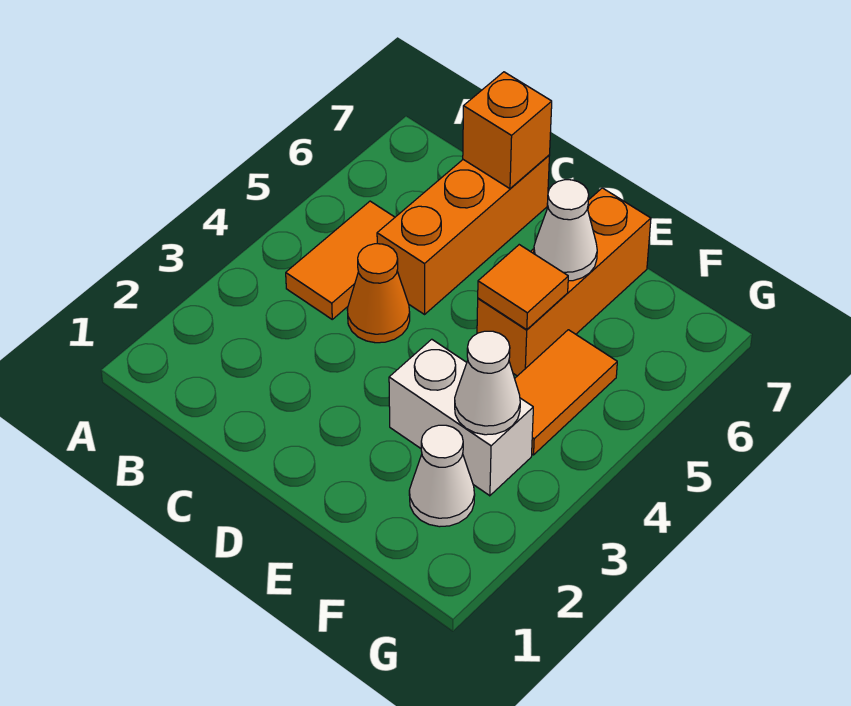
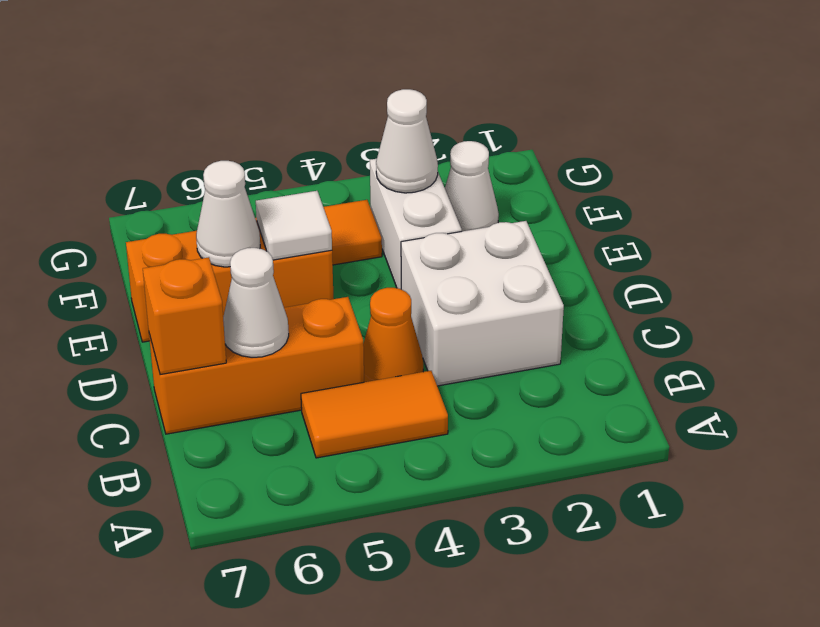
none -> white 2x2 brick [401,221,564,386]
none -> white 1x1 cone [223,248,289,357]
orange 1x1 tile [478,245,568,330] -> white 1x1 tile [256,191,332,260]

